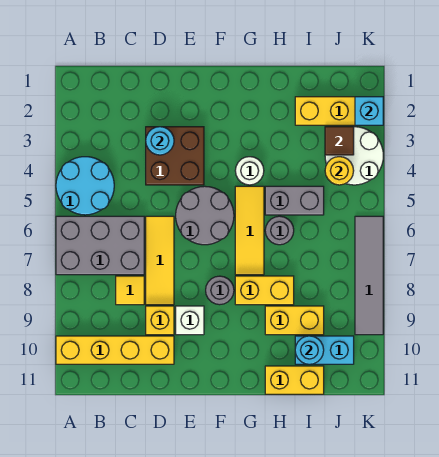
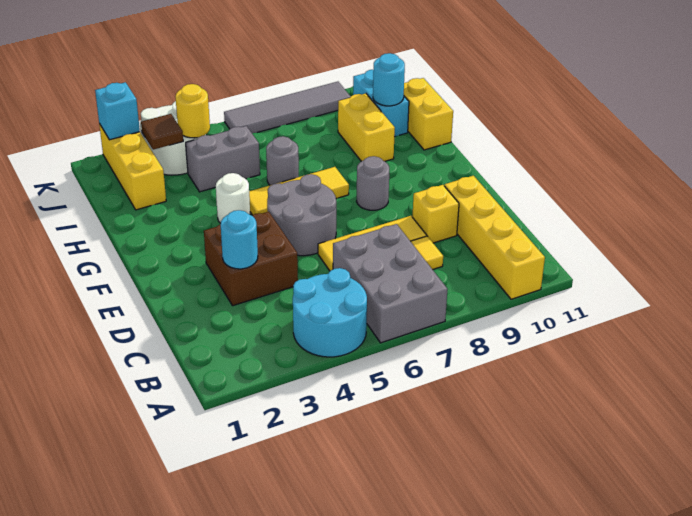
white 1x1 brick [176,306,204,335] -> none
yellow 1x2 brick [235,276,294,305] -> none
grey 1x2 brick [265,186,324,215] -> grey 1x2 brick turned to [186,126,260,192]

